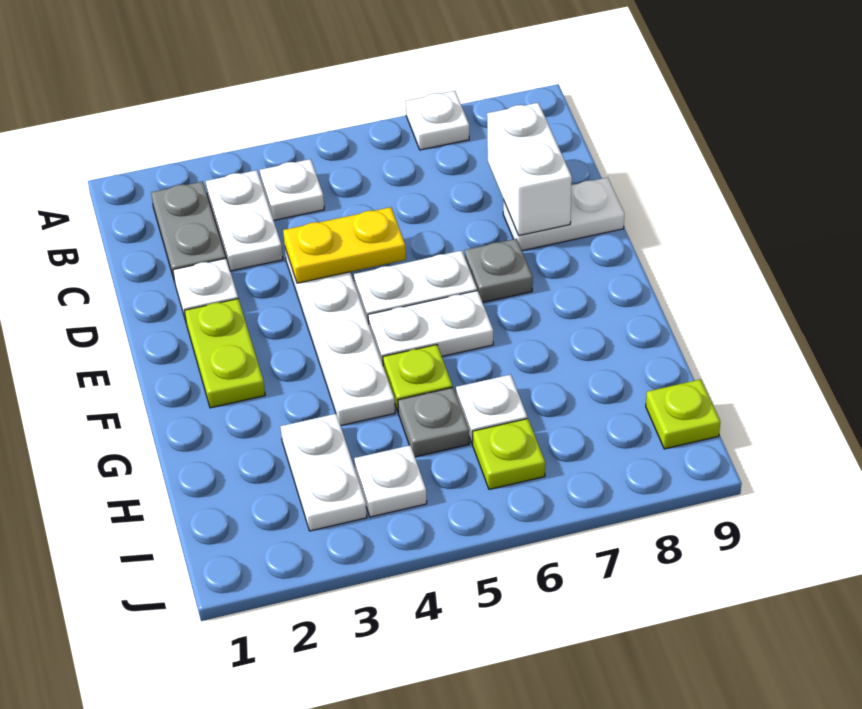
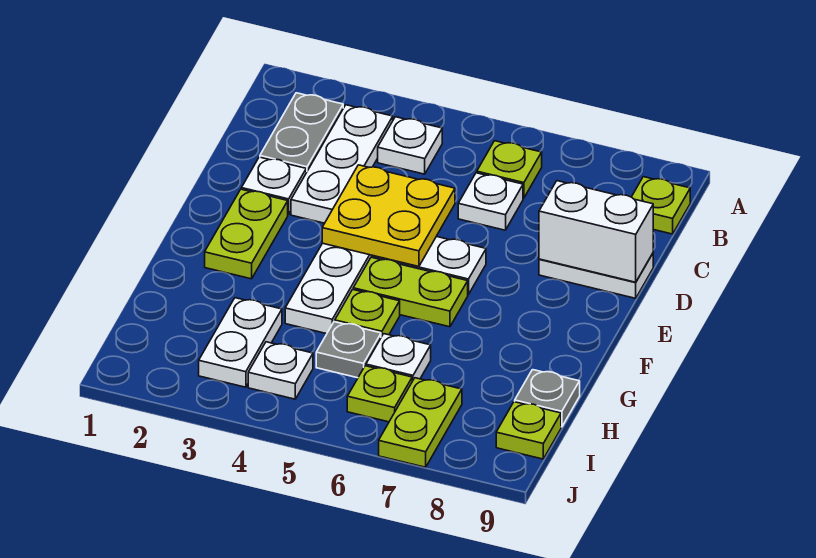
white 1x1 plate [406,91,469,150] -> white 1x1 plate moved to [458,173,523,230]
white 1x2 plate [206,170,283,271] -> white 1x3 plate [291,105,393,223]
none -> lime 1x1 plate [477,141,542,198]
none -> lime 1x1 plate [632,177,690,234]
white 1x2 brick [487,103,572,236] -> white 1x2 brick turned to [539,181,653,282]
yellow 1x2 plate [283,207,406,283] -> yellow 2x2 plate [322,165,455,267]
grey 1x1 plate [465,239,533,303] -> grey 1x1 plate moved to [515,370,580,427]
white 1x2 plate [368,291,493,364] -> lime 1x2 plate [353,257,468,327]
none -> lime 1x2 plate [379,378,462,467]

